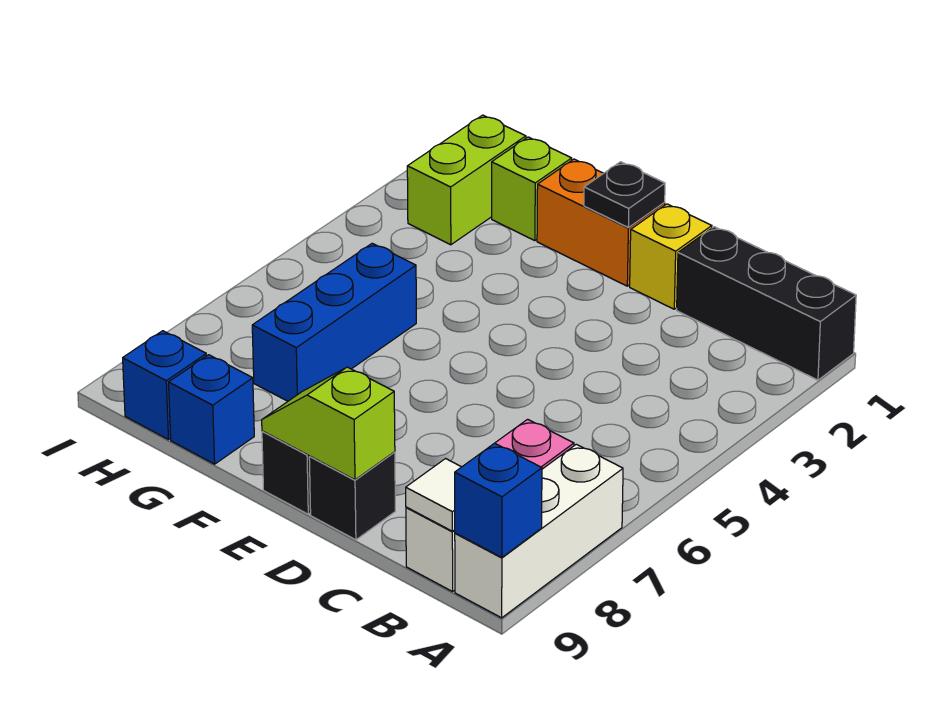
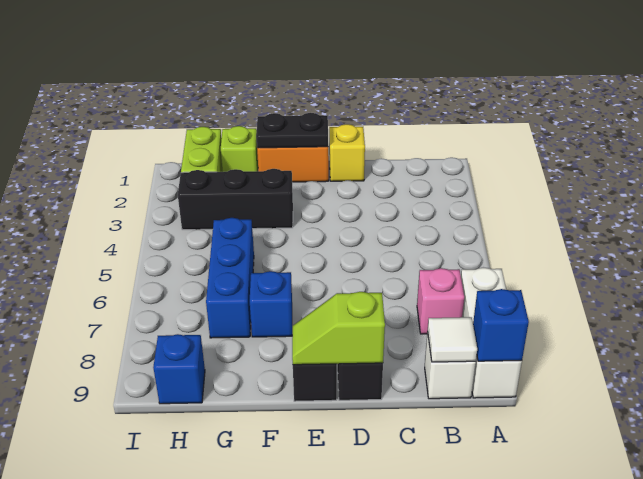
black 1x3 brick [677,227,856,380] -> black 1x3 brick moved to [178,169,293,230]
black 1x1 plate [584,162,665,227] -> black 1x2 plate [256,113,328,148]
blue 1x1 brick [169,355,254,464] -> blue 1x1 brick moved to [250,271,292,337]

